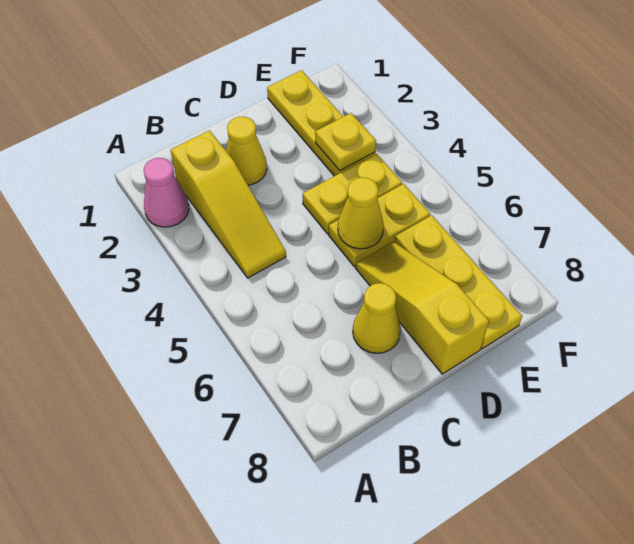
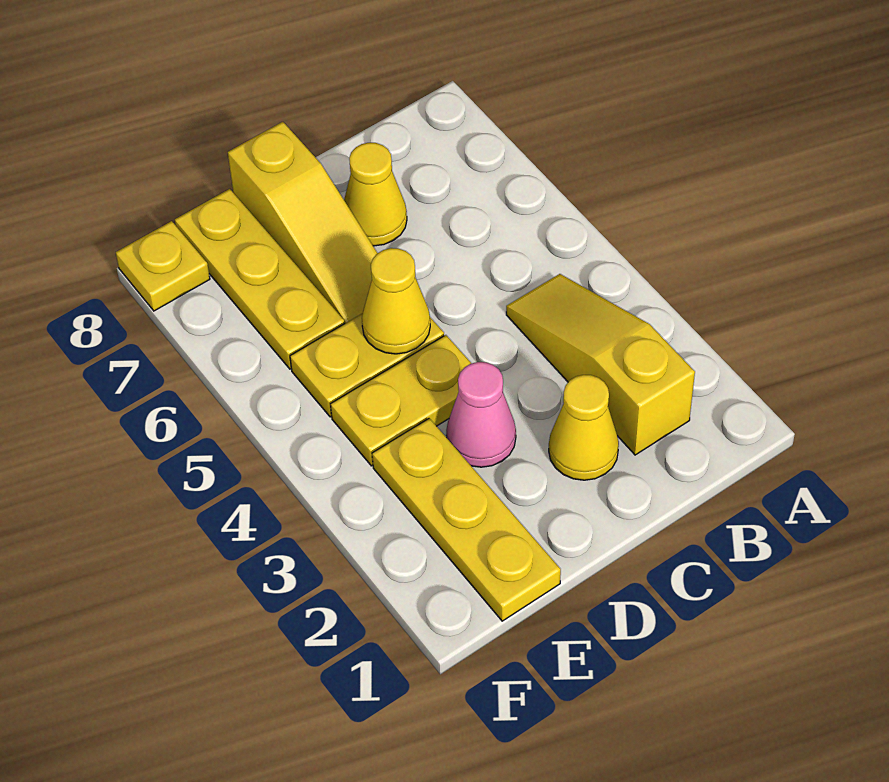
pink 1x1 cone [144,158,189,227] -> pink 1x1 cone moved to [446,362,516,467]
yellow 1x1 plate [315,113,376,171] -> yellow 1x1 plate moved to [116,221,210,311]

